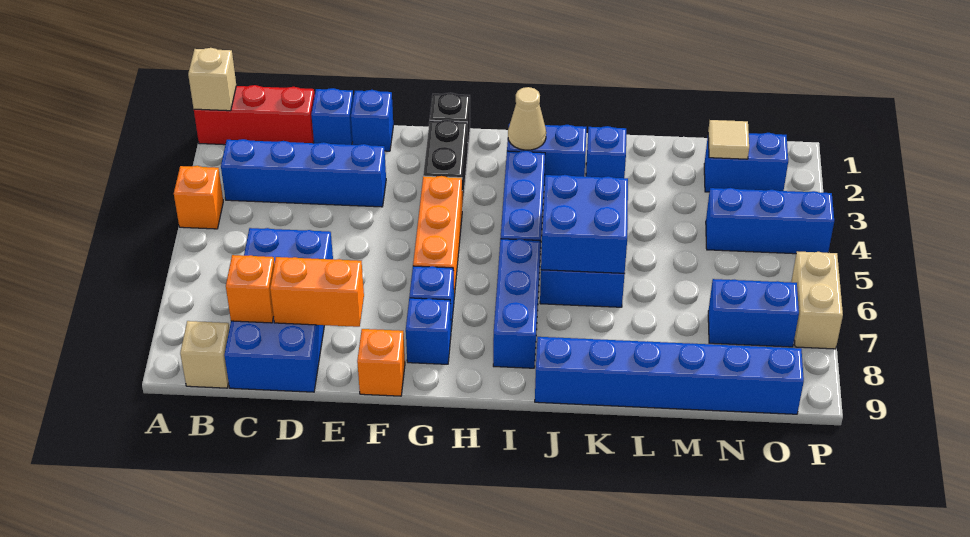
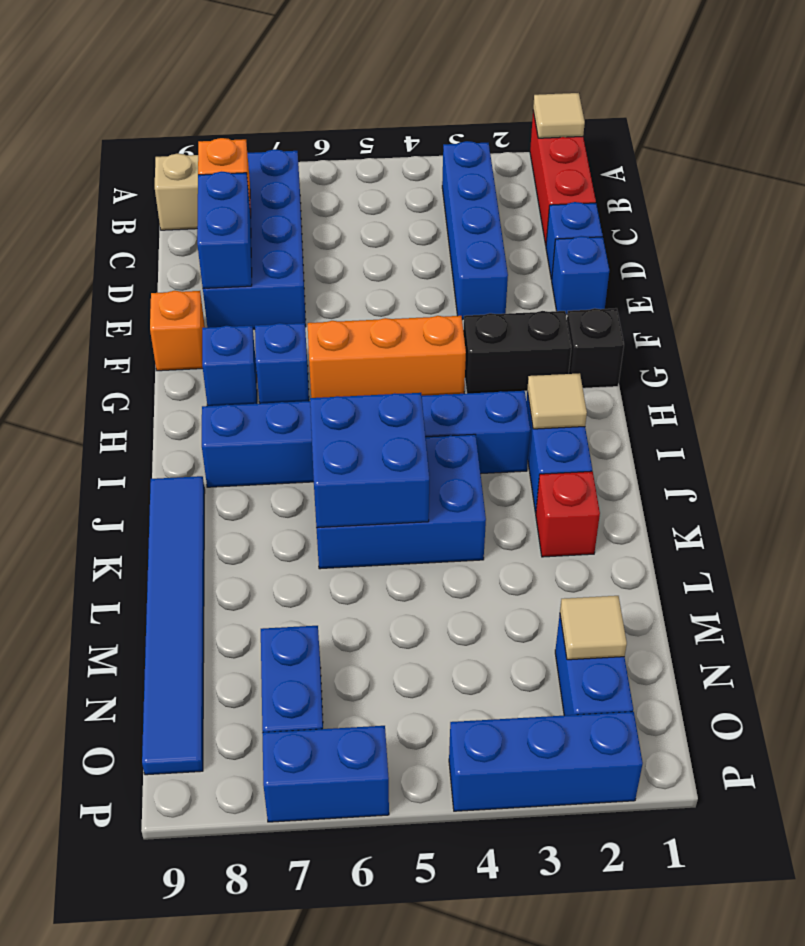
tan 1x1 brick [188,48,236,111] -> tan 1x1 tile [533,93,585,138]
orange 1x1 brick [174,166,223,229] -> none
blue 2x4 brick [224,228,333,392] -> blue 2x4 brick turned to [203,149,306,329]
orange 1x2 brick [270,257,364,327] -> blue 1x2 brick [197,172,252,288]
tan 1x1 cone [508,87,546,150] -> tan 1x1 tile [527,373,587,429]
blue 1x6 brick [535,337,804,414] -> blue 1x6 tile [142,476,205,775]
blue 1x1 brick [586,126,626,178] -> red 1x1 brick [536,471,600,557]
blue 1x3 brick [706,188,834,254] -> blue 1x3 brick turned to [449,712,643,811]
tan 1x2 brick [791,251,843,349] -> blue 1x2 brick [262,726,389,822]

